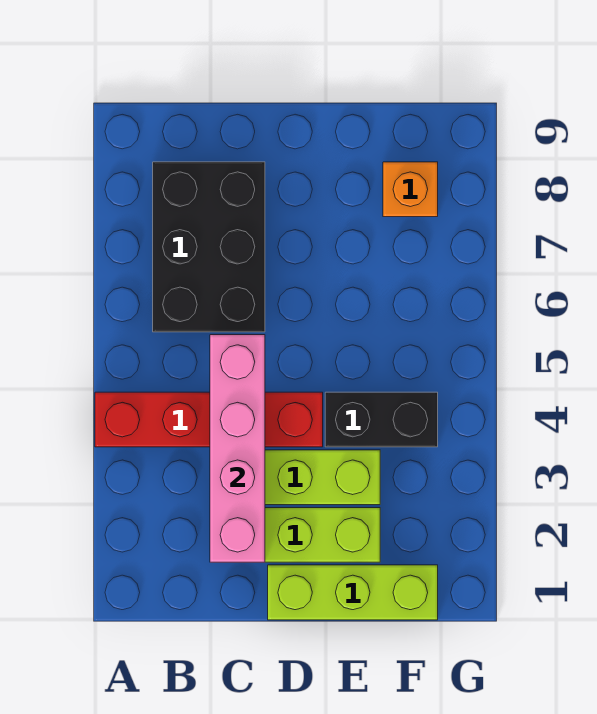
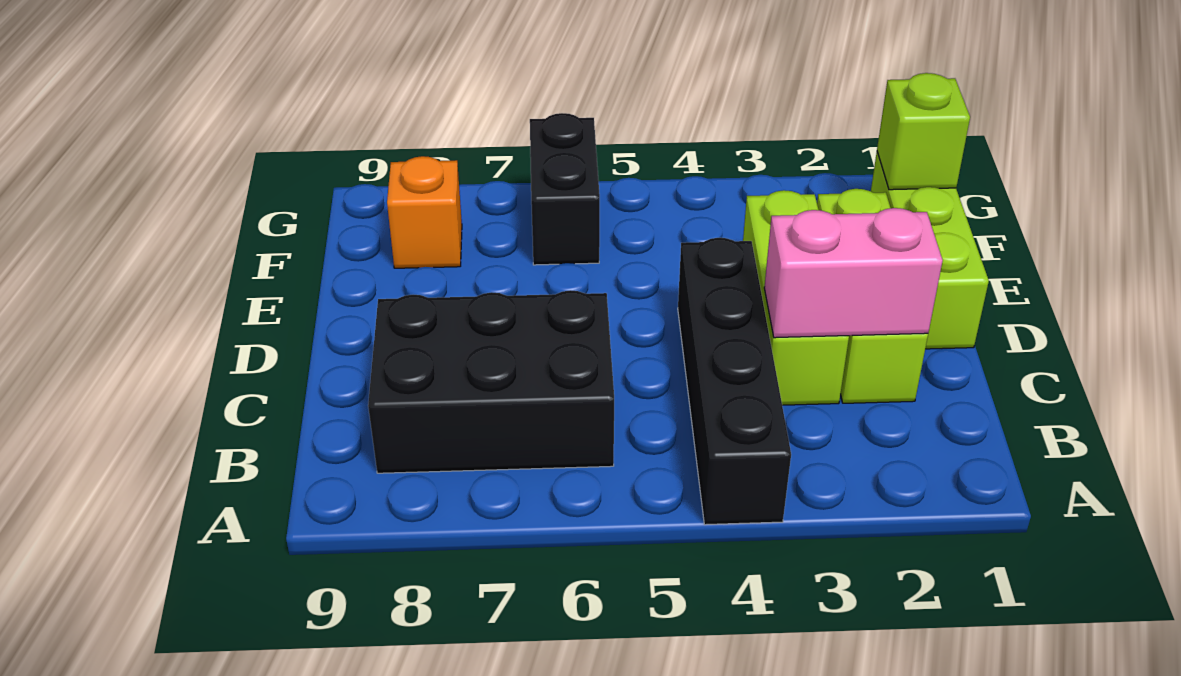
red 1x4 brick [95,392,323,447] -> black 1x4 brick [678,238,791,525]
pink 1x4 brick [210,335,265,562] -> pink 1x2 brick [764,208,943,338]
black 1x2 brick [325,392,438,447] -> black 1x2 brick moved to [530,113,600,265]
none -> lime 1x1 brick [877,73,970,190]

